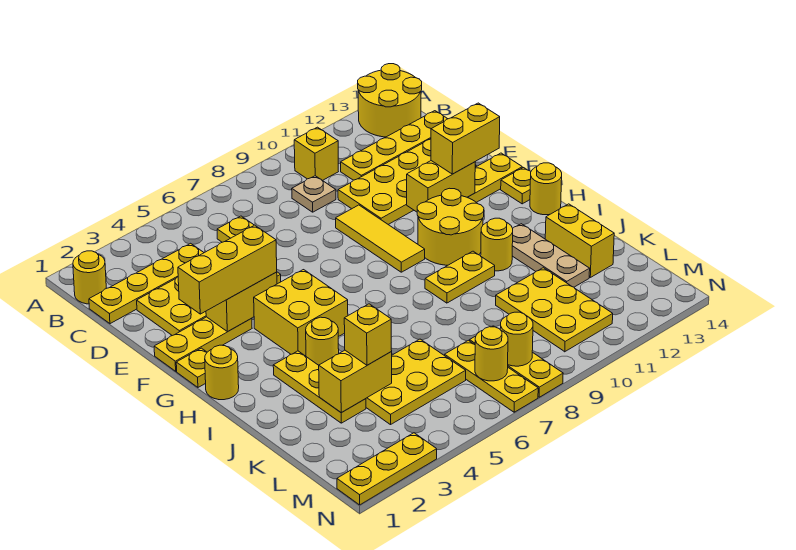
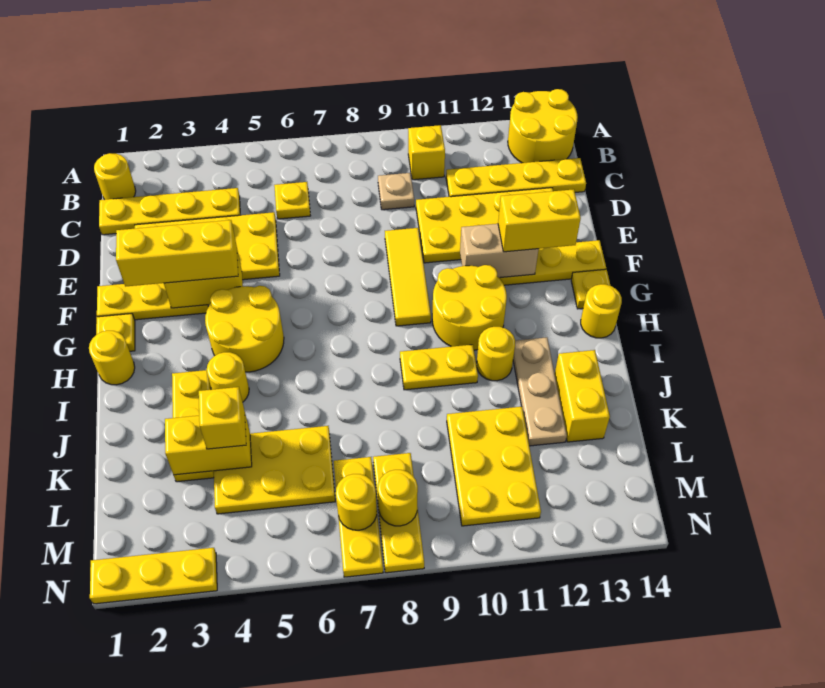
yellow 1x2 brick [407,161,475,212] -> tan 1x2 brick [460,224,539,278]
yellow 2x2 brick [254,270,348,356] -> yellow 2x2 round brick [205,286,284,372]

